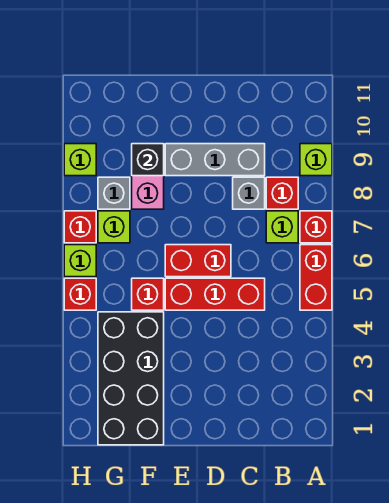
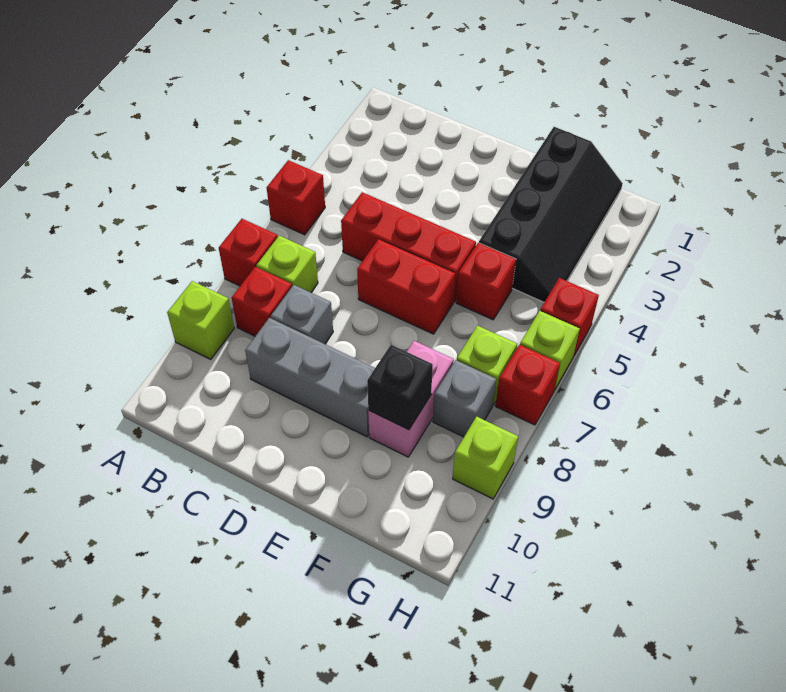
red 1x2 brick [300,245,332,310] -> red 1x1 brick [267,160,325,235]
black 2x4 brick [98,312,164,445] -> black 2x4 slope [479,127,623,302]

